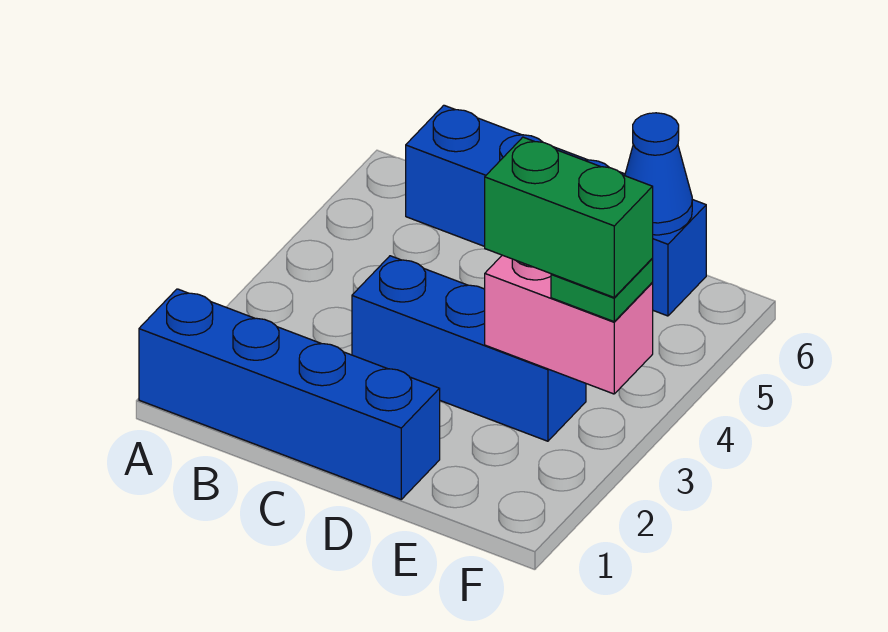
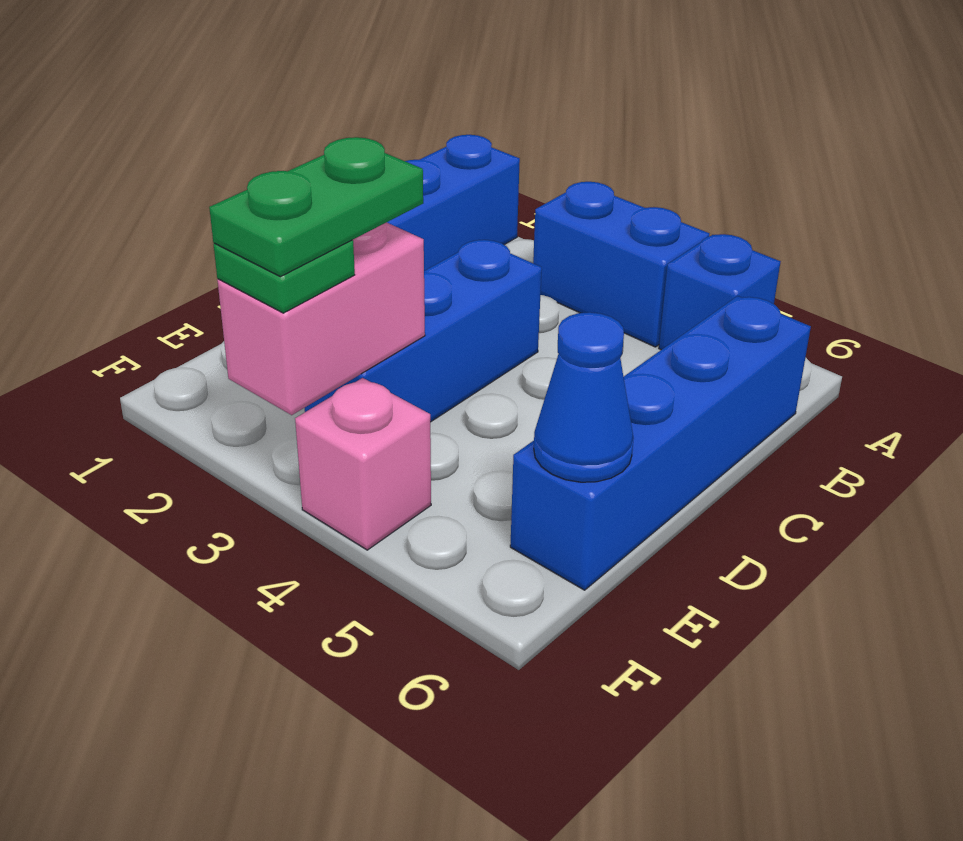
none -> blue 1x2 brick [533,182,709,347]
none -> blue 1x1 brick [659,234,780,350]
green 1x2 brick [485,137,653,297] -> green 1x2 plate [209,137,423,277]
none -> pink 1x1 brick [295,378,431,550]

